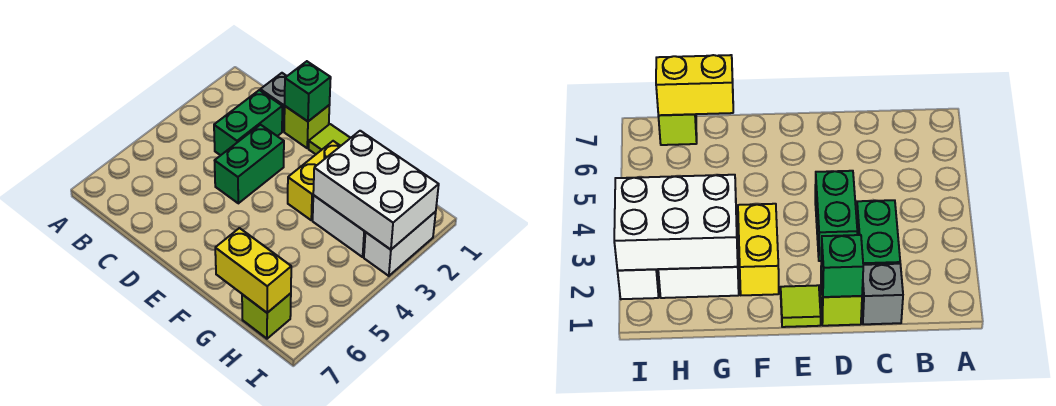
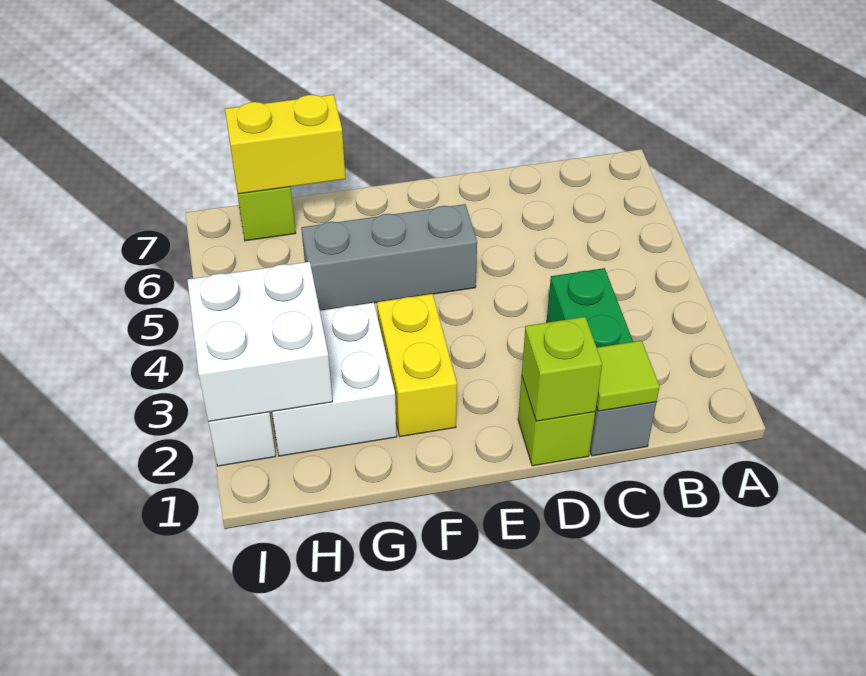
green 1x1 brick [285,61,331,121] -> lime 1x1 brick [522,317,602,421]
green 1x2 brick [215,125,284,203] -> none
lime 1x1 tile [309,124,350,154] -> lime 1x1 tile moved to [596,341,660,411]
none -> grey 1x3 brick [301,204,477,310]
white 2x3 brick [313,131,439,250] -> white 2x2 brick [187,262,332,422]

